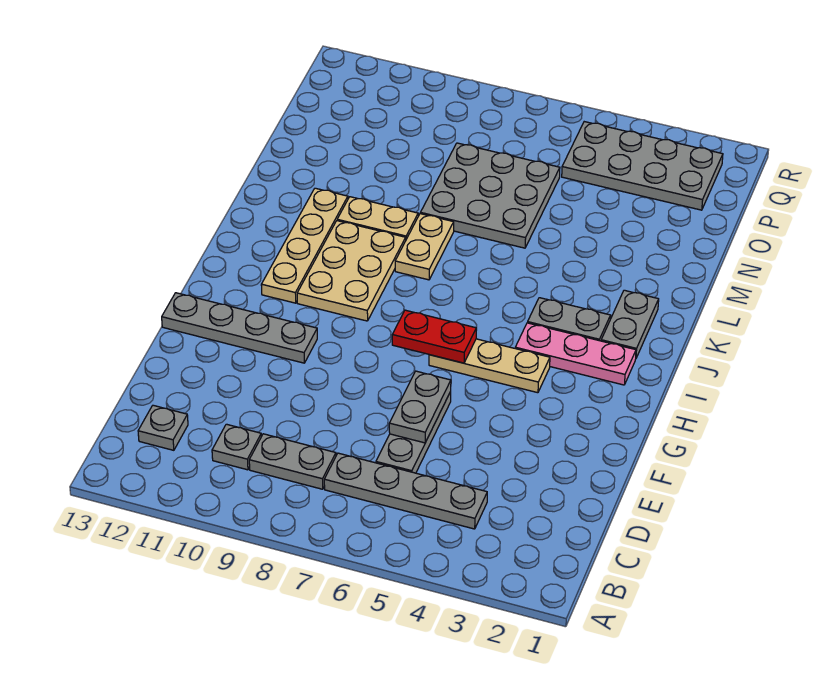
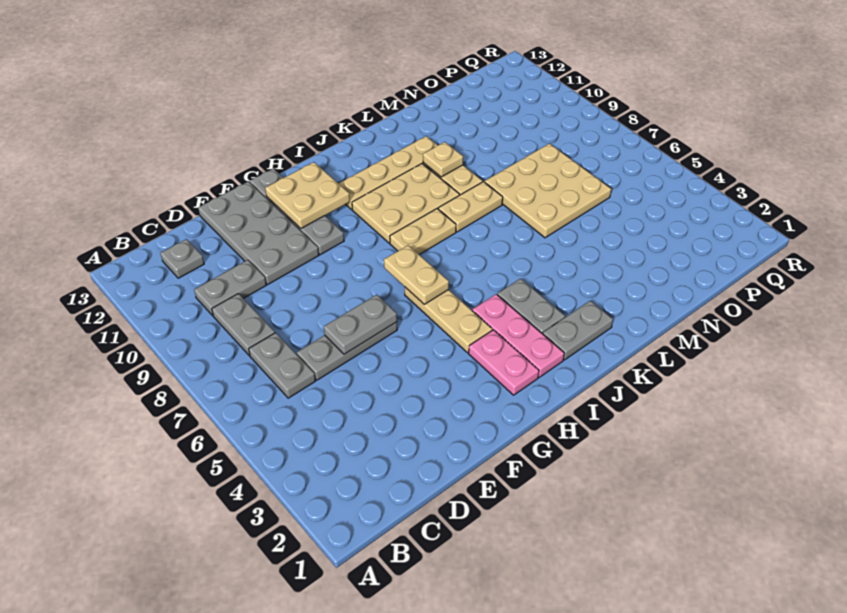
grey 1x4 plate [324,453,487,529] -> grey 1x2 plate [249,333,315,398]
grey 1x1 plate [212,424,261,470] -> grey 1x2 plate [194,260,266,316]
none -> tan 2x2 plate [265,162,350,229]
none -> pink 1x2 plate [469,330,539,395]
red 1x2 plate [392,310,476,363] -> tan 1x2 plate [384,245,449,304]
none -> tan 1x2 plate [390,209,456,255]
none -> tan 1x1 plate [423,142,463,177]
grey 3x3 plate [420,143,560,248] -> tan 3x3 plate [485,143,611,238]
grey 2x4 plate [562,122,723,210] -> grey 2x4 plate moved to [198,181,319,284]

